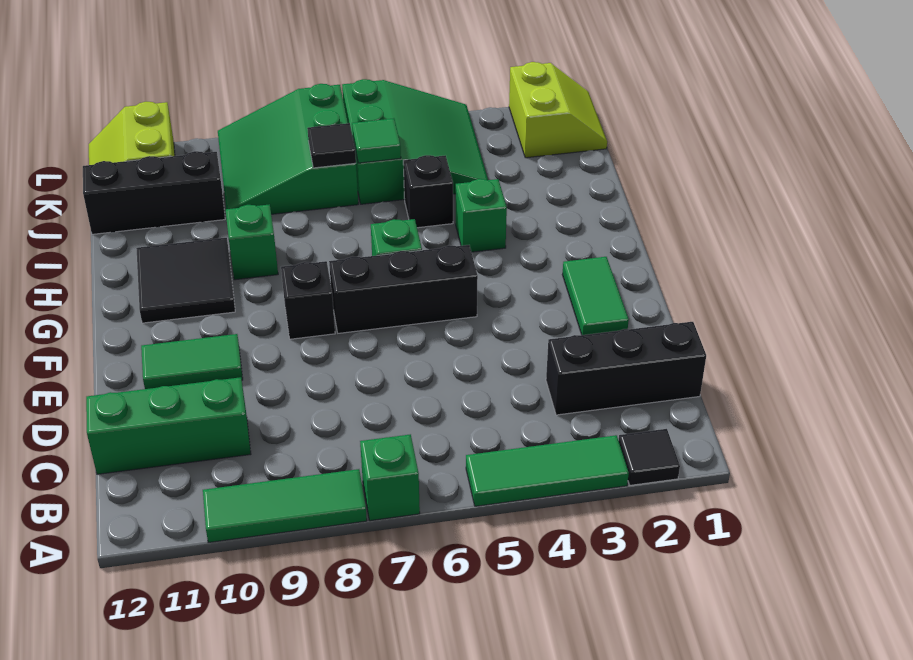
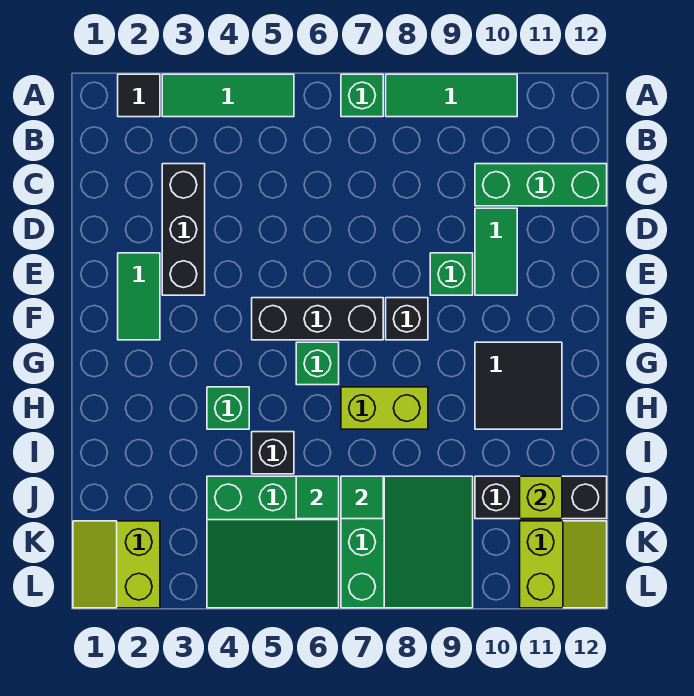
black 1x3 brick [546,322,706,415] -> black 1x3 brick turned to [162,164,205,295]
green 1x2 tile [141,334,243,389] -> green 1x2 tile turned to [475,208,517,295]
none -> lime 1x2 brick [341,387,428,429]
green 1x1 brick [226,204,278,280] -> green 1x1 brick moved to [430,253,473,295]
green 3x3 slope [342,79,488,204] -> green 3x3 slope turned to [207,476,339,608]
black 1x1 tile [307,123,356,168] -> green 1x1 tile [341,476,383,519]
none -> lime 1x1 brick [520,476,562,519]

